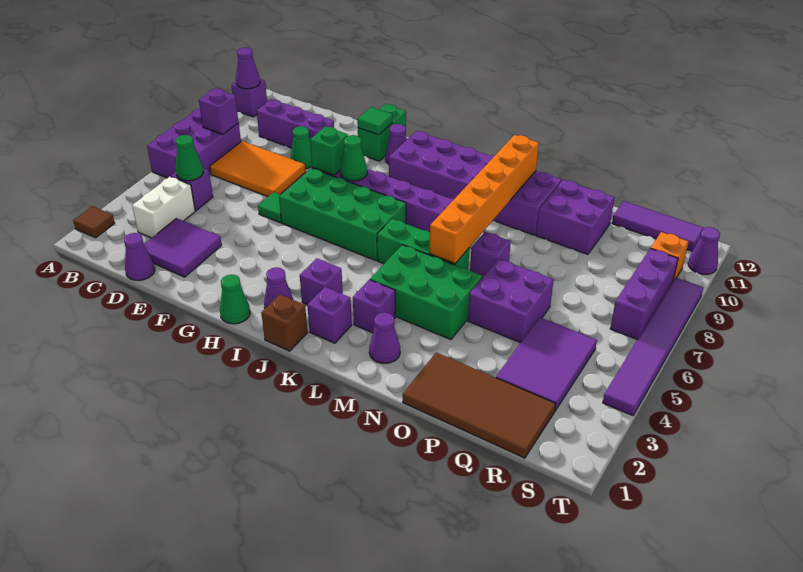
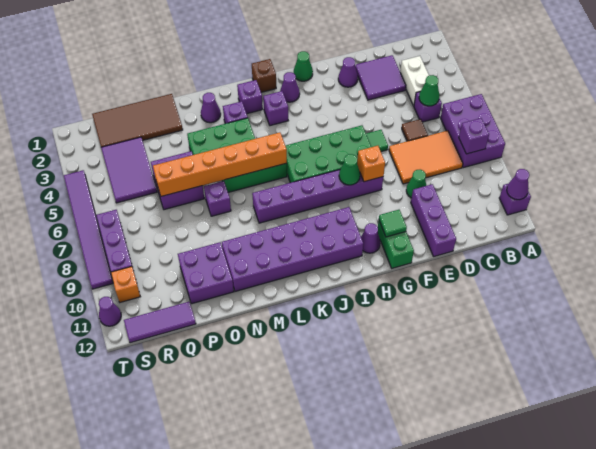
brown 1x1 tile [73,206,115,238] -> brown 1x1 tile moved to [402,119,428,141]
purple 1x3 brick [257,99,334,148] -> purple 1x3 brick turned to [411,184,456,256]
purple 1x1 cone [124,233,155,281] -> purple 1x1 cone moved to [338,57,358,87]
green 1x1 brick [310,127,348,175] -> orange 1x1 brick [357,146,385,182]
orange 1x6 brick [429,135,539,264] -> orange 1x6 brick turned to [153,132,287,196]

